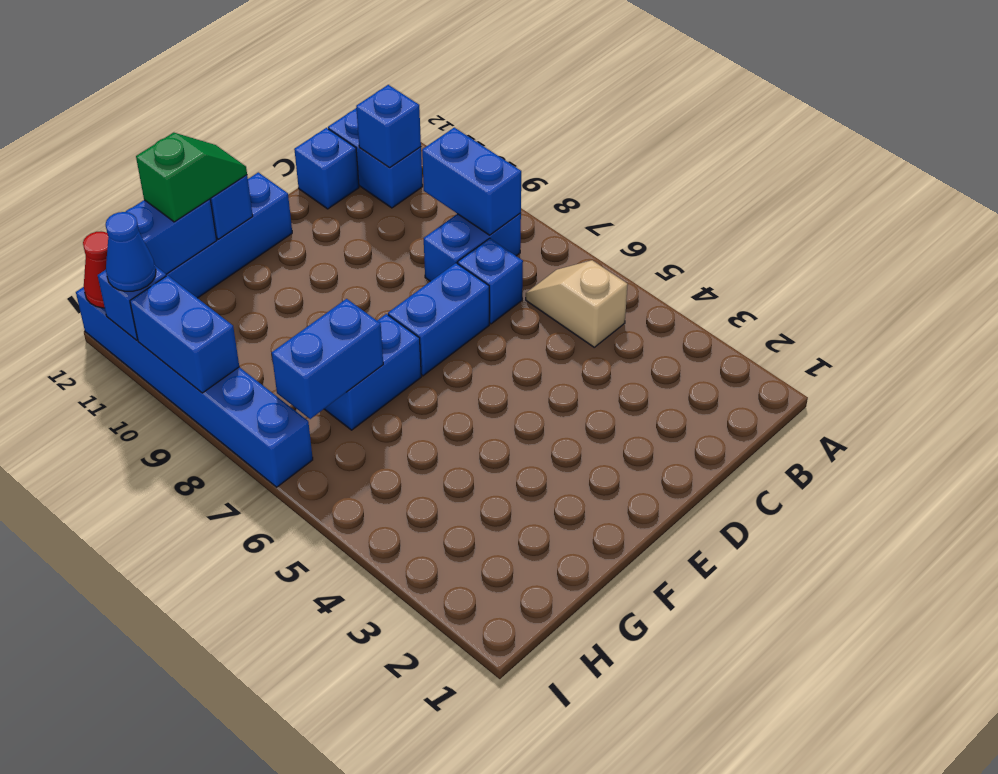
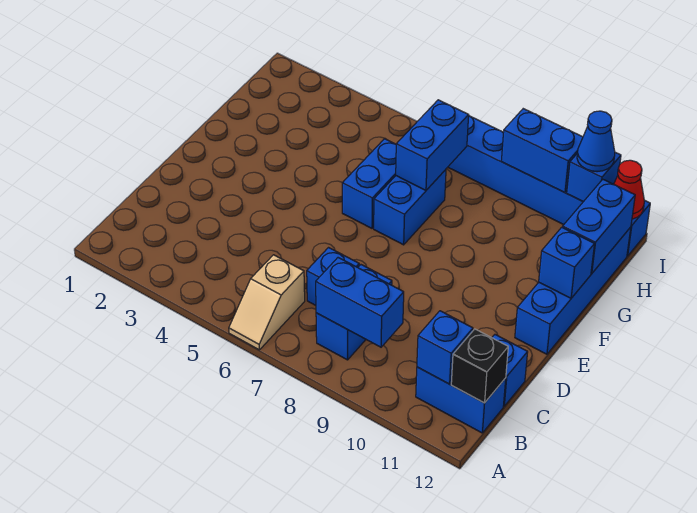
tan 1x2 slope [526,260,628,347] -> tan 1x2 slope turned to [229,255,305,350]
none -> black 1x1 brick [451,329,508,403]
blue 1x2 brick [388,263,489,376] -> blue 1x2 brick moved to [342,139,396,228]
green 1x2 slope [136,133,247,222] -> none

